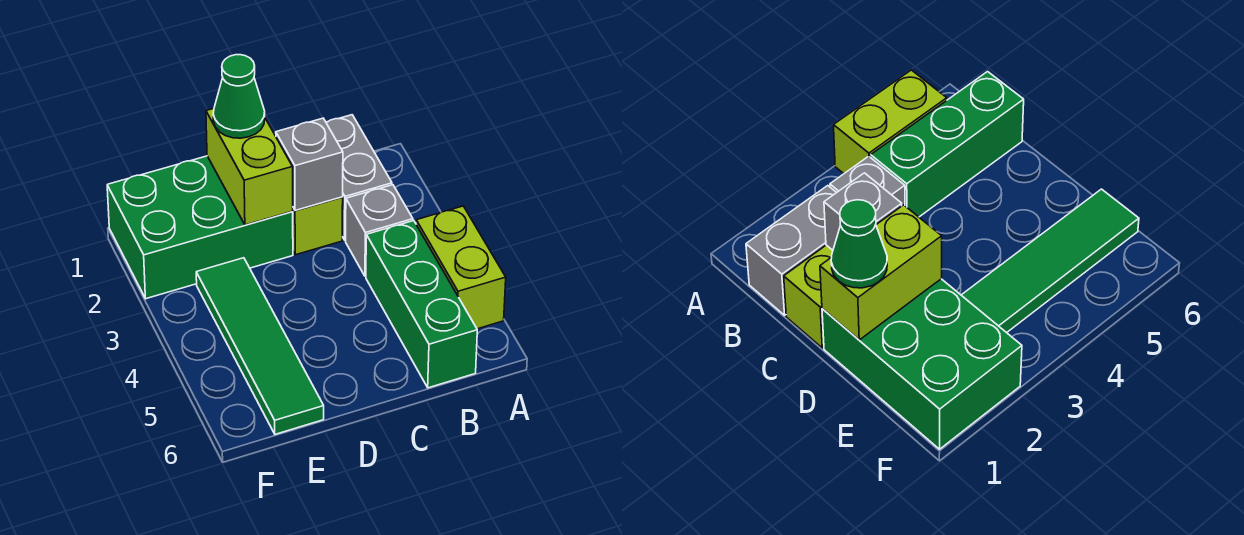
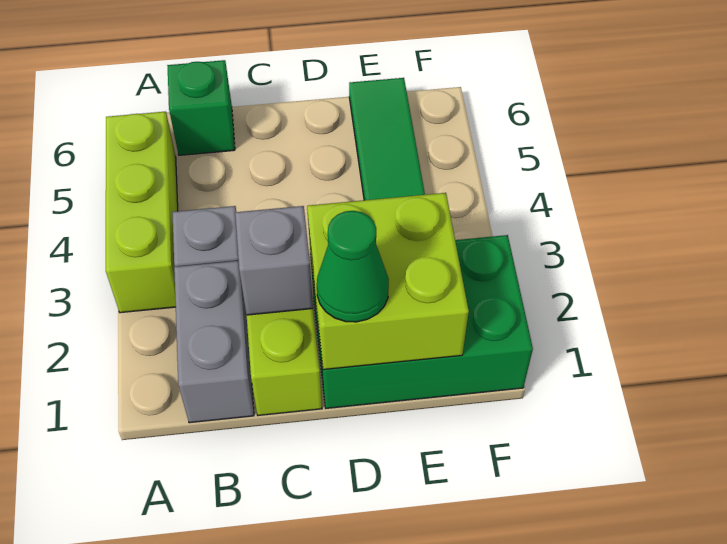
lime 1x2 brick [416,206,506,329] -> lime 1x3 brick [106,112,178,313]
green 1x3 brick [366,221,477,388] -> green 1x1 brick [167,60,235,155]
lime 1x2 brick [206,109,293,225] -> lime 2x2 brick [307,193,469,370]

